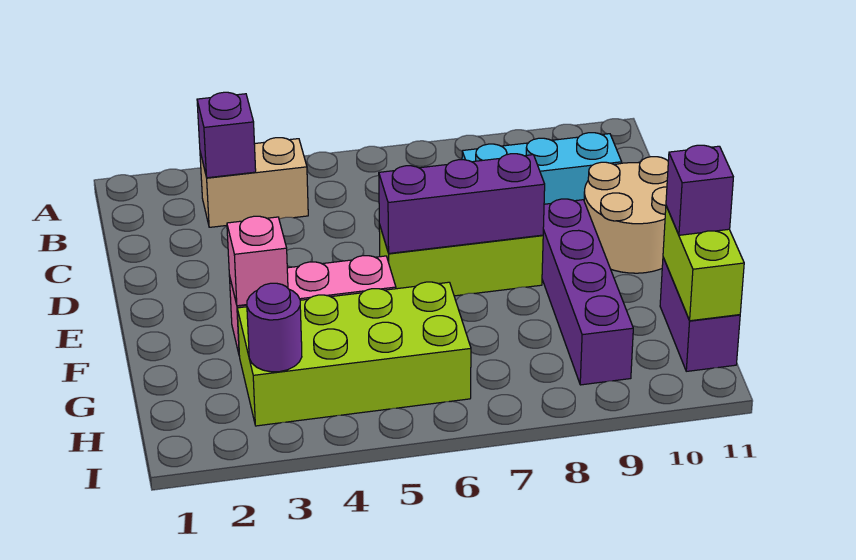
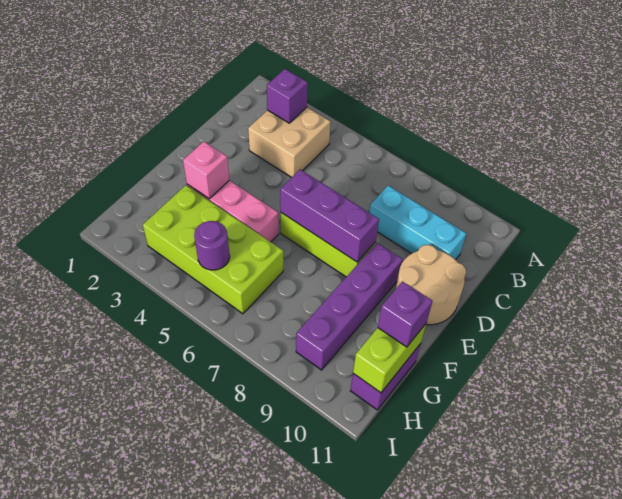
tan 1x2 brick [200,138,308,227] -> tan 2x2 brick [248,107,331,178]
purple 1x1 round brick [247,283,302,372] -> purple 1x1 round brick moved to [194,221,230,270]

